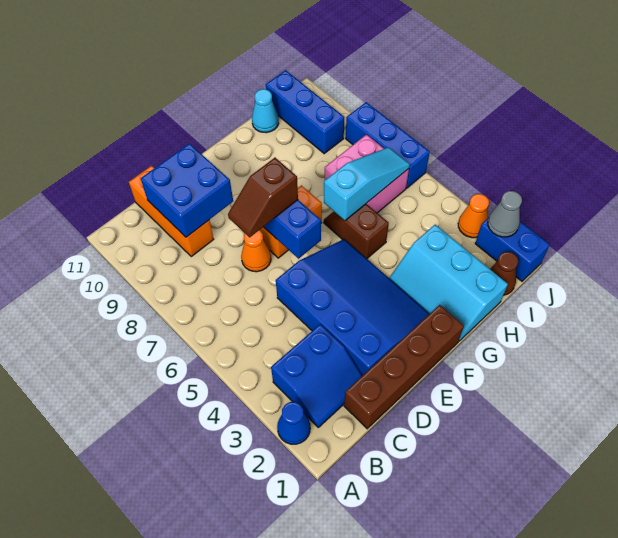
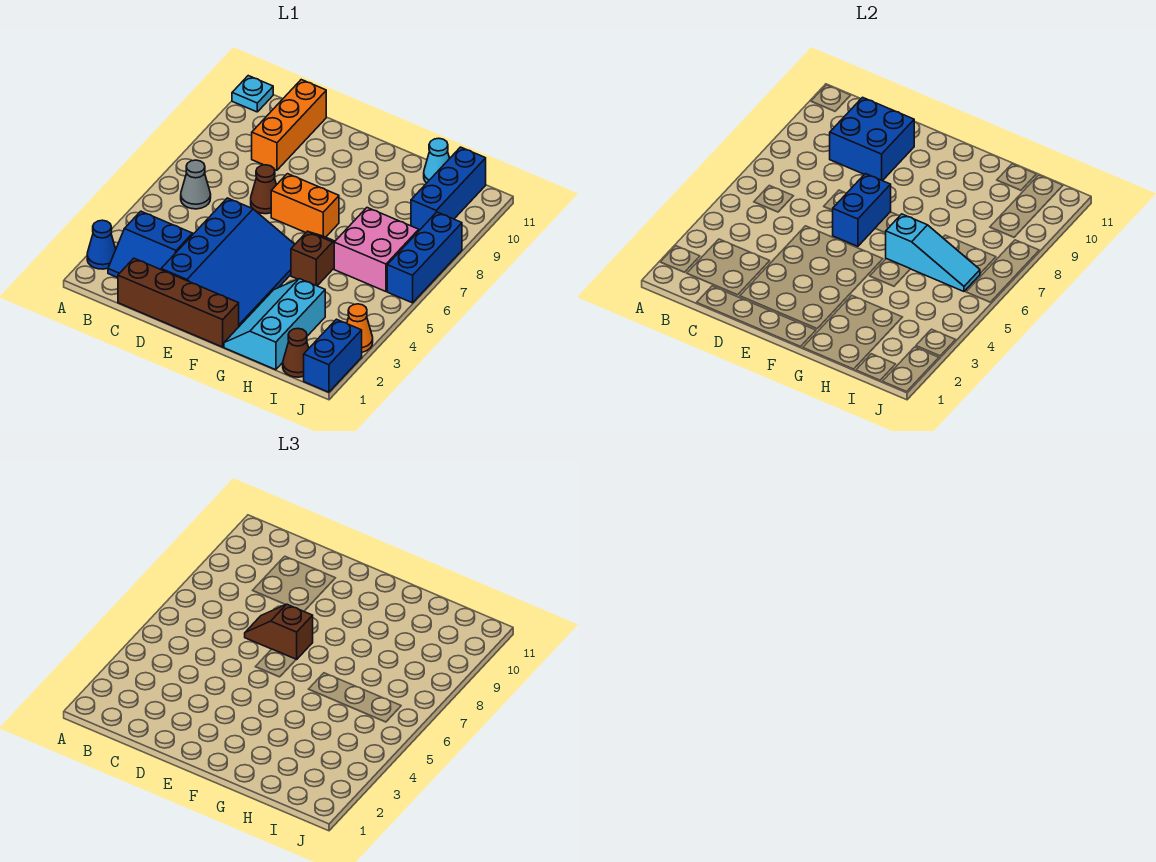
none -> cyan 1x1 plate [232,76,273,112]
orange 1x1 cone [241,230,271,272] -> brown 1x1 cone [251,165,276,214]
grey 1x1 cone [488,191,522,237] -> grey 1x1 cone moved to [181,160,211,209]

